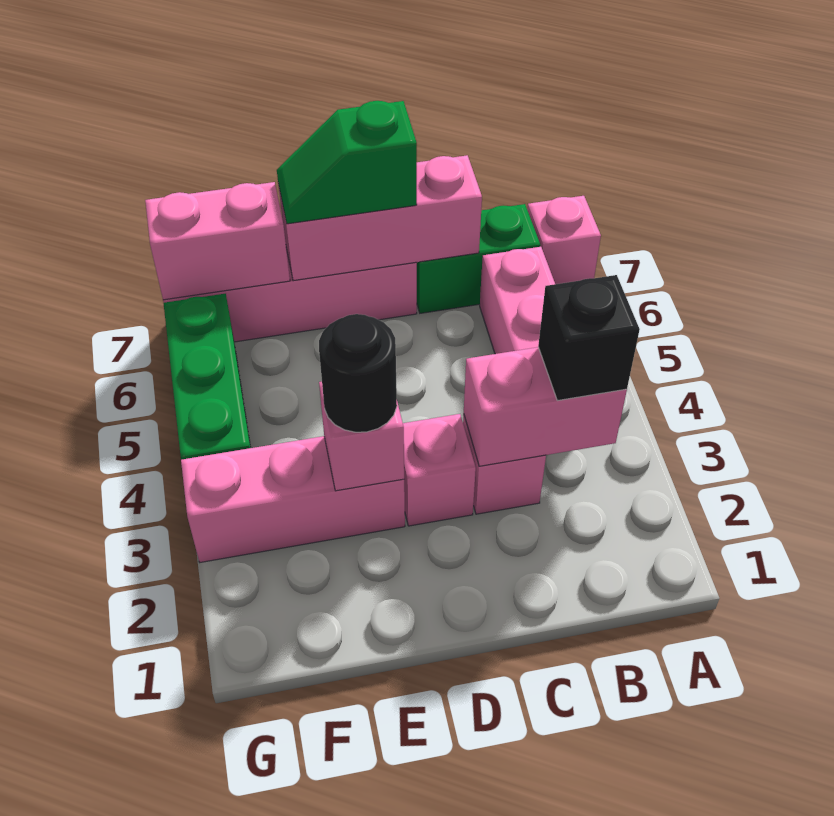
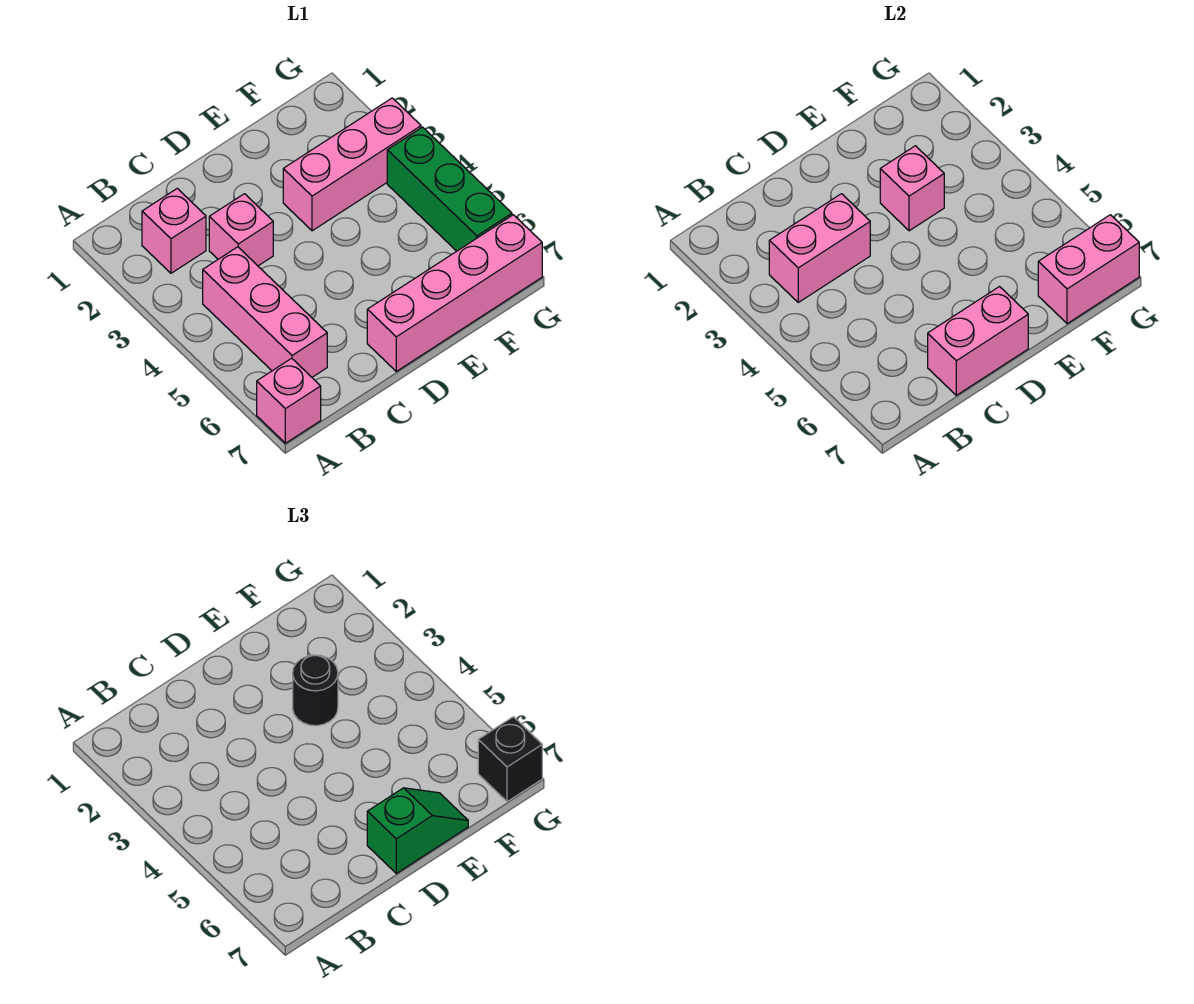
black 1x1 brick [538,275,640,401] -> black 1x1 brick moved to [478,717,542,802]
green 1x2 brick [417,204,540,313] -> none
pink 1x3 brick [278,155,482,281] -> pink 1x2 brick [928,287,1028,395]
pink 1x1 brick [403,414,476,526] -> pink 1x1 brick moved to [142,188,206,273]

